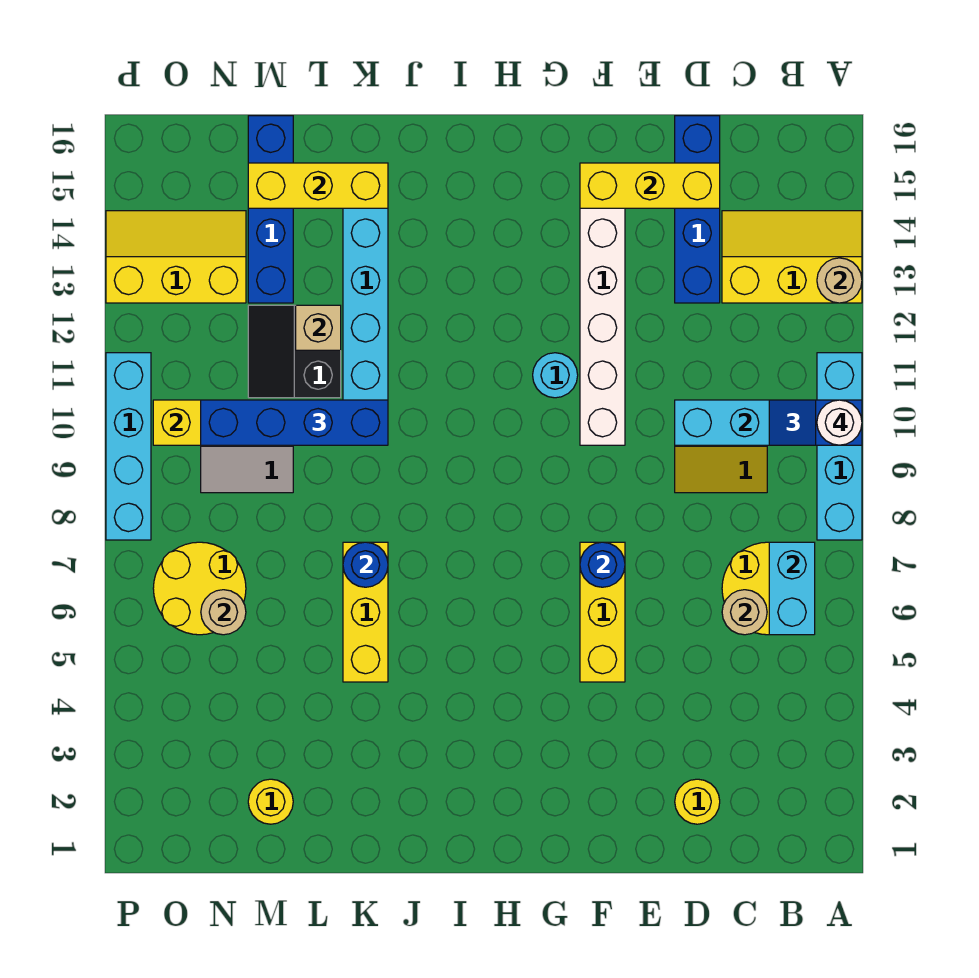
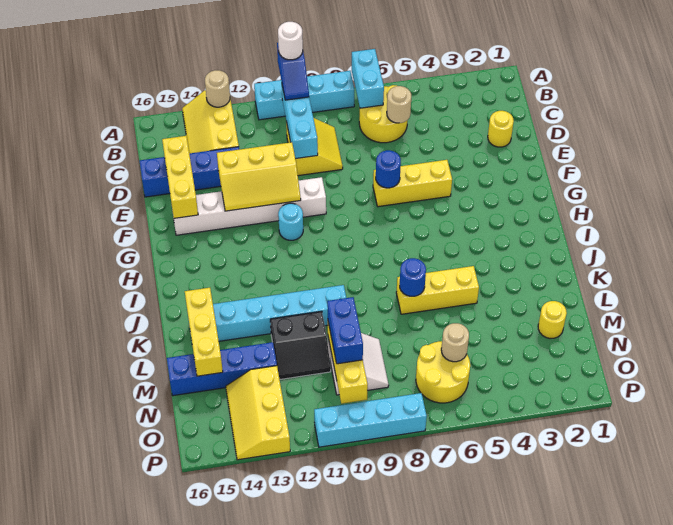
cyan 1x2 brick [769,542,815,635] -> cyan 1x2 brick turned to [352,49,384,108]
none -> yellow 2x3 slope [217,142,301,211]
blue 1x4 brick [201,400,388,445] -> blue 1x2 brick [327,297,363,364]
tan 1x1 brick [296,305,341,350] -> none

